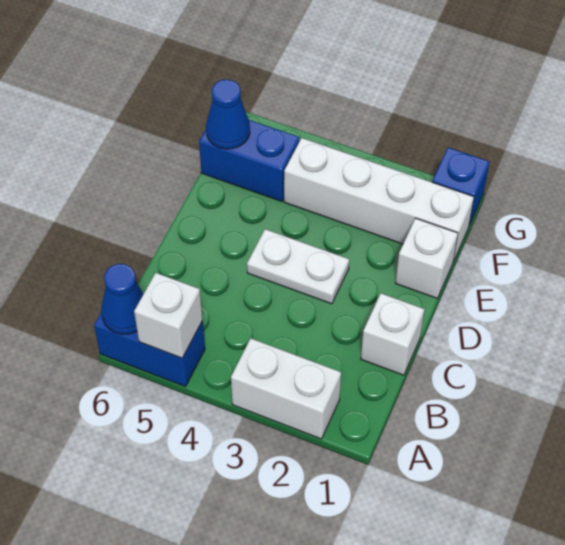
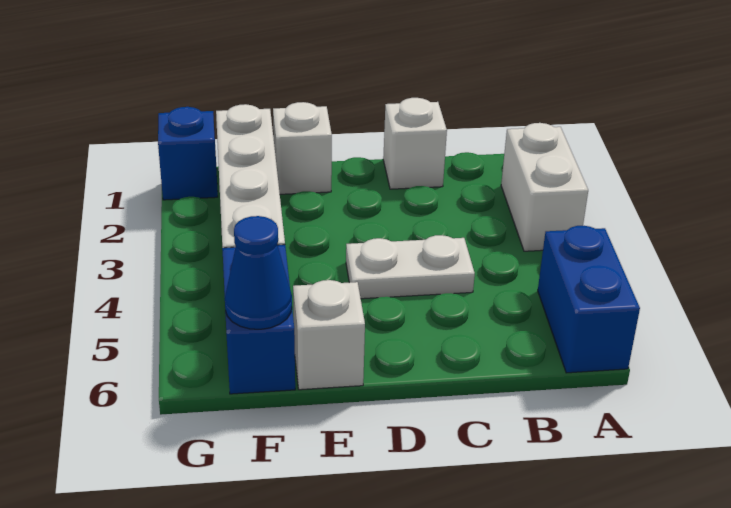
white 1x1 brick [134,273,203,358] -> white 1x1 brick moved to [293,280,365,390]
blue 1x1 cone [101,264,143,334] -> none
white 1x2 plate [247,229,349,304] -> white 1x2 plate turned to [346,235,475,299]

